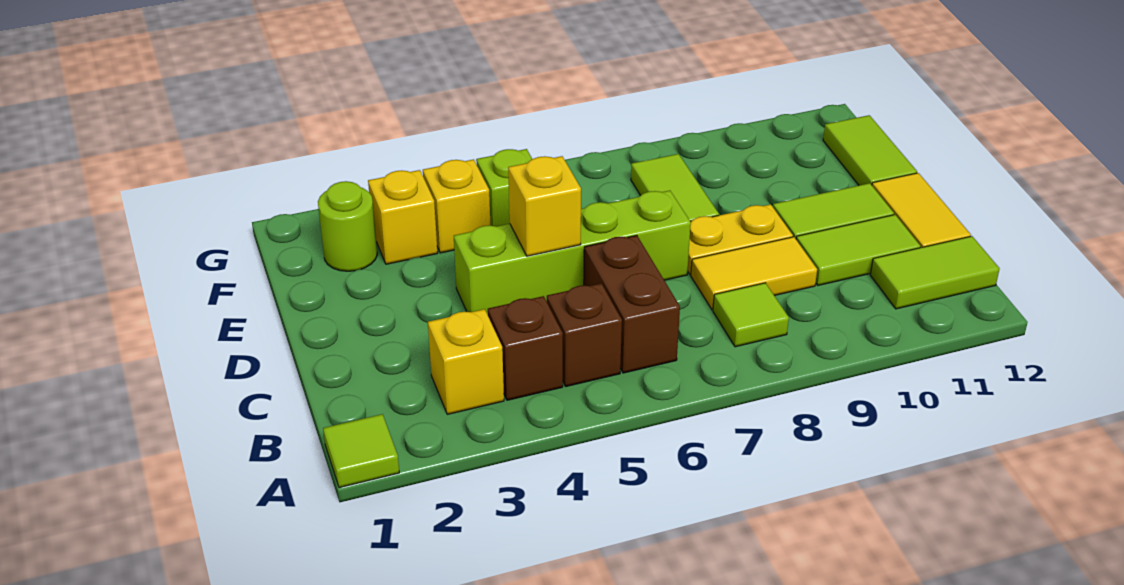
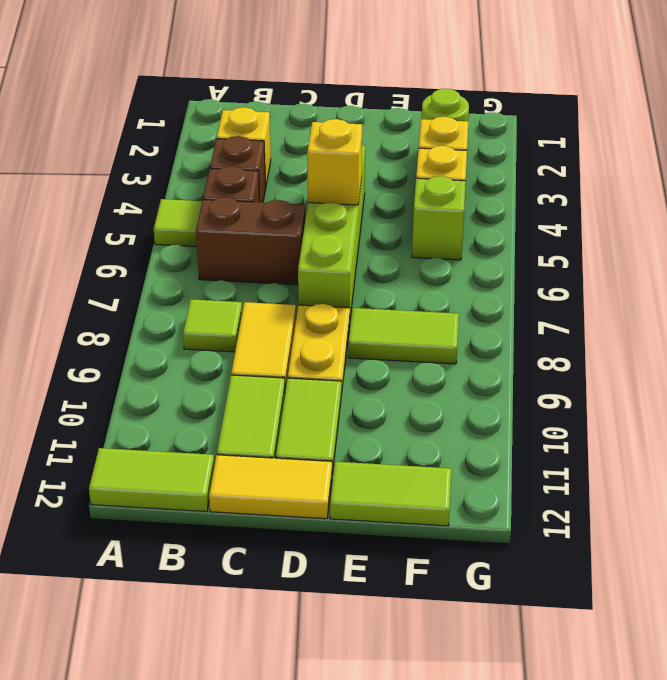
lime 1x1 tile [323,414,399,488] -> lime 1x1 tile moved to [154,199,202,247]
lime 1x2 tile [870,236,999,309] -> lime 1x2 tile turned to [89,448,214,512]

